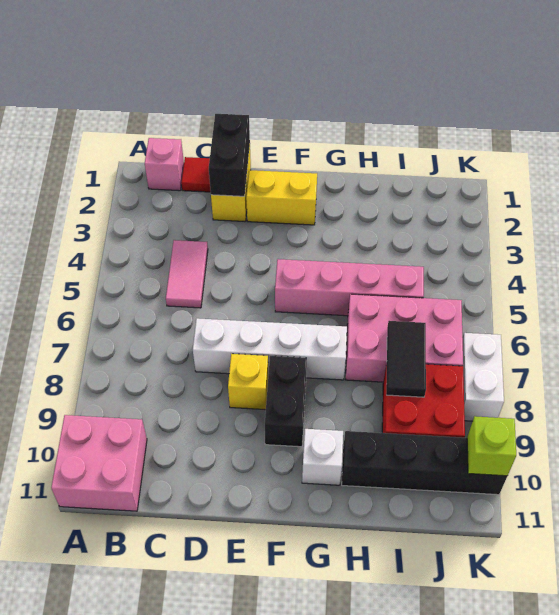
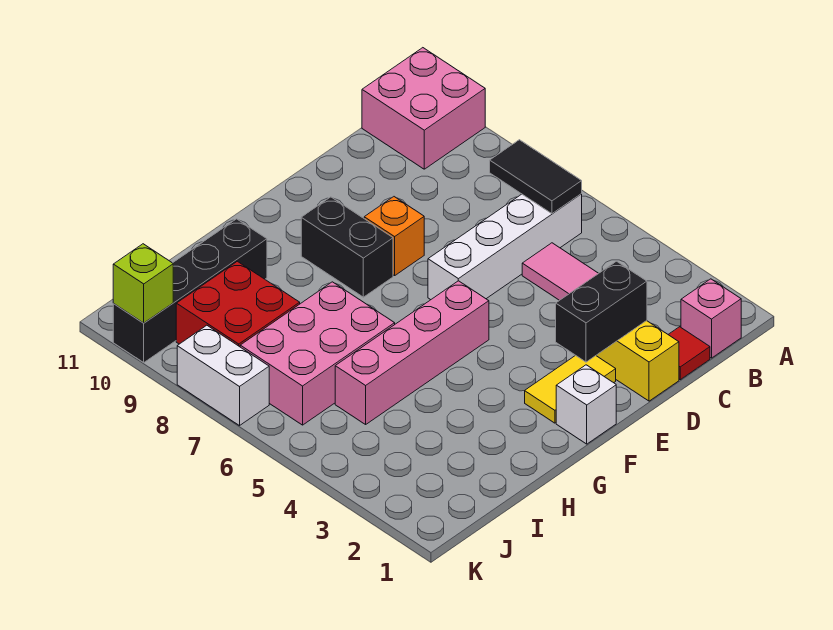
black 1x2 brick [209,114,250,196] -> black 1x2 brick turned to [556,261,647,362]
white 1x4 brick [193,318,347,380] -> white 1x4 brick moved to [428,194,582,300]
yellow 1x2 brick [246,170,317,225] -> yellow 1x2 tile [525,355,616,423]
yellow 1x1 brick [228,354,268,410] -> orange 1x1 brick [364,197,424,276]
white 1x1 brick [302,429,343,485] -> white 1x1 brick moved to [556,365,616,444]
black 1x2 tile [386,321,426,397] -> black 1x2 tile moved to [490,140,582,214]

